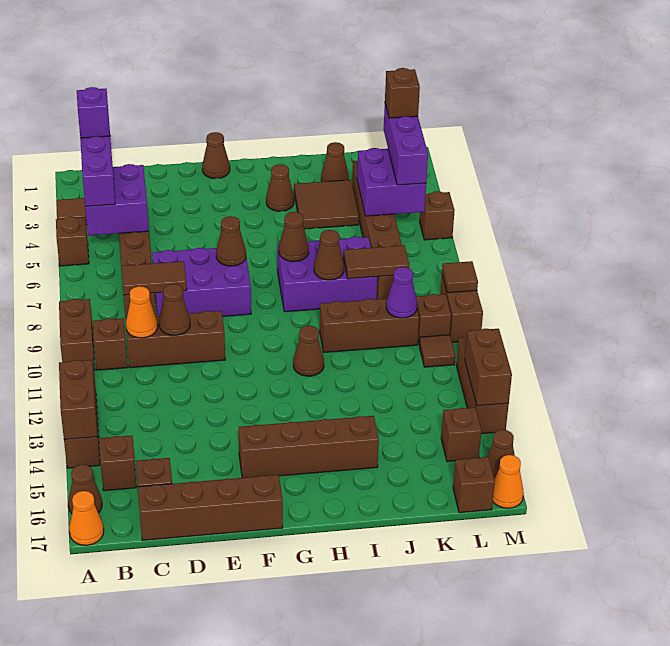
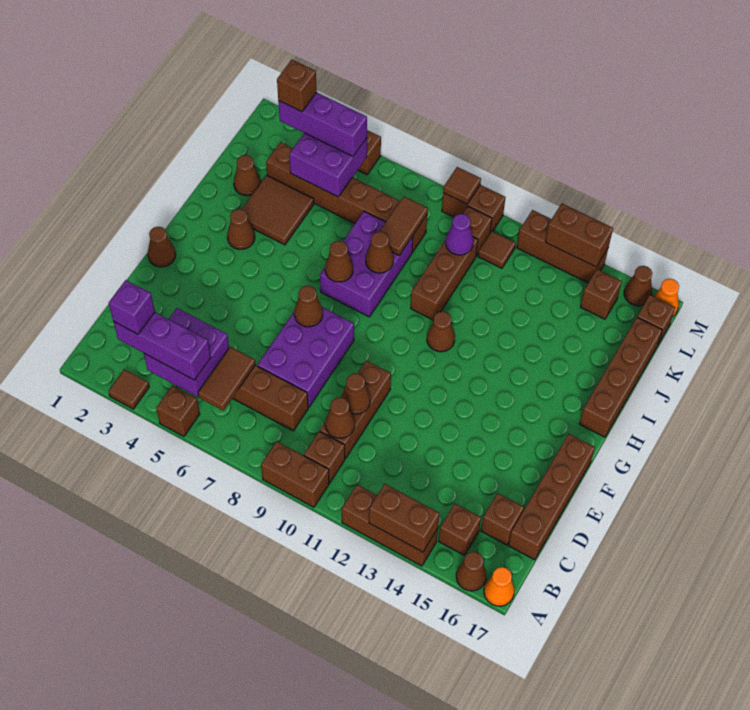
brown 1x2 tile [122,261,187,295] -> brown 1x2 tile moved to [198,347,255,411]
orange 1x1 cone [126,286,158,338] -> brown 1x1 cone [325,397,355,438]
brown 1x4 brick [239,416,379,478] -> brown 1x4 brick moved to [580,317,662,437]

